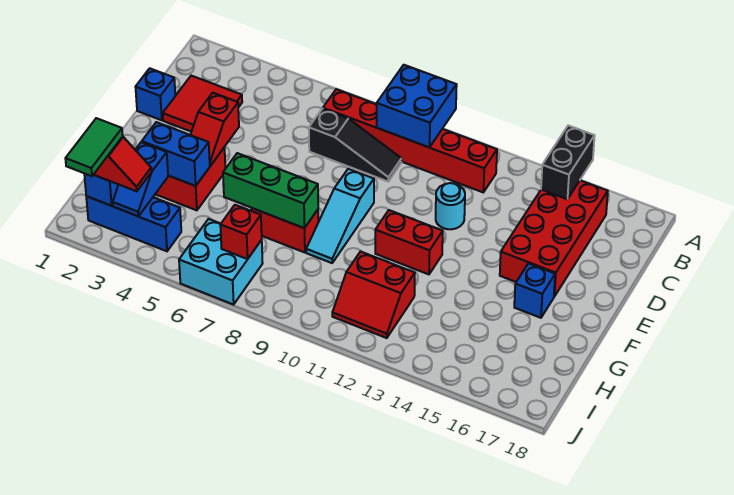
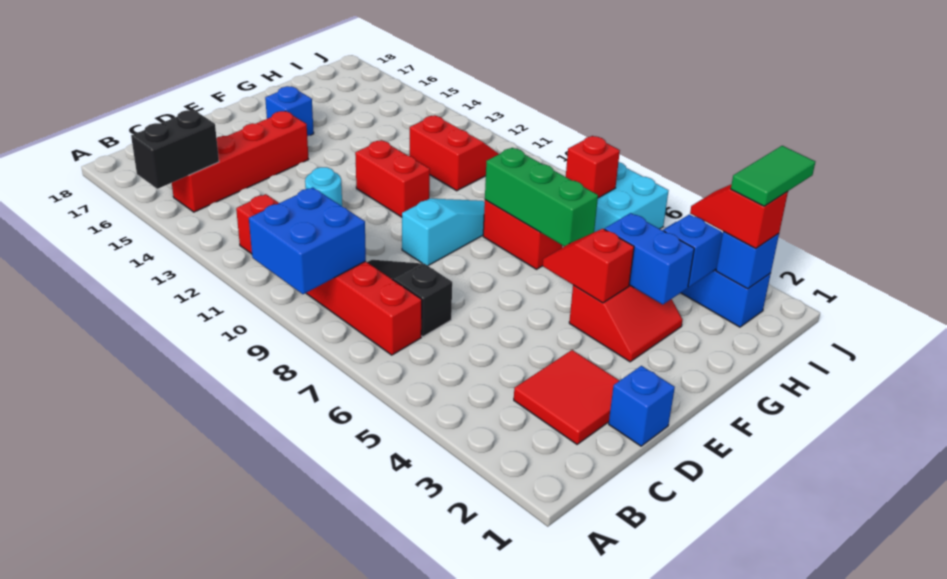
red 2x4 brick [500,180,608,296] -> red 1x4 brick [172,111,309,212]
red 1x2 slope [191,93,239,166] -> red 1x2 slope turned to [543,229,634,303]

